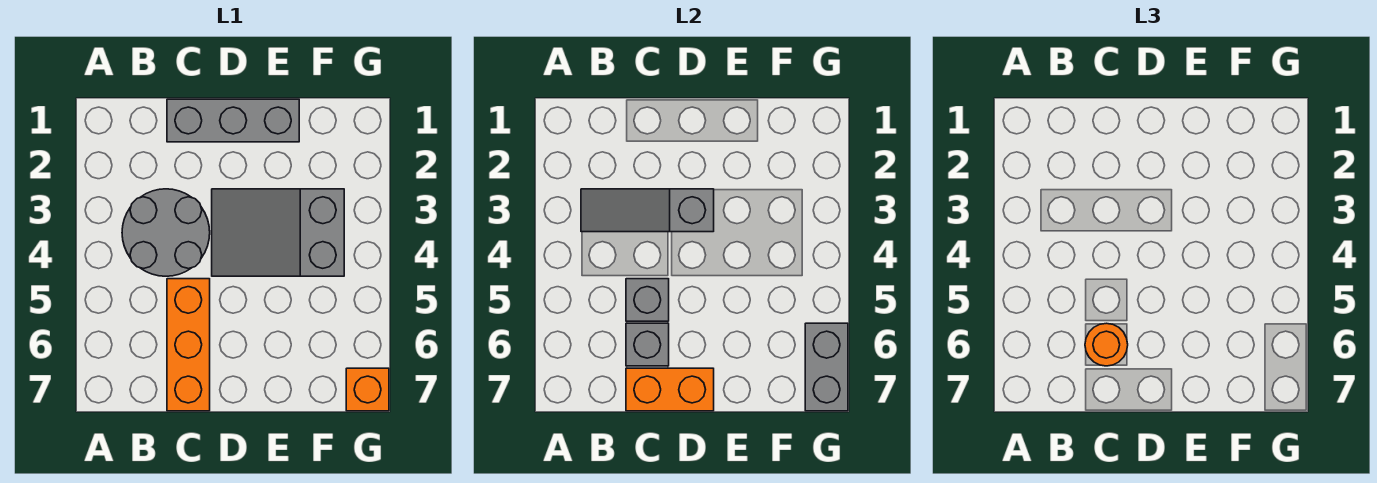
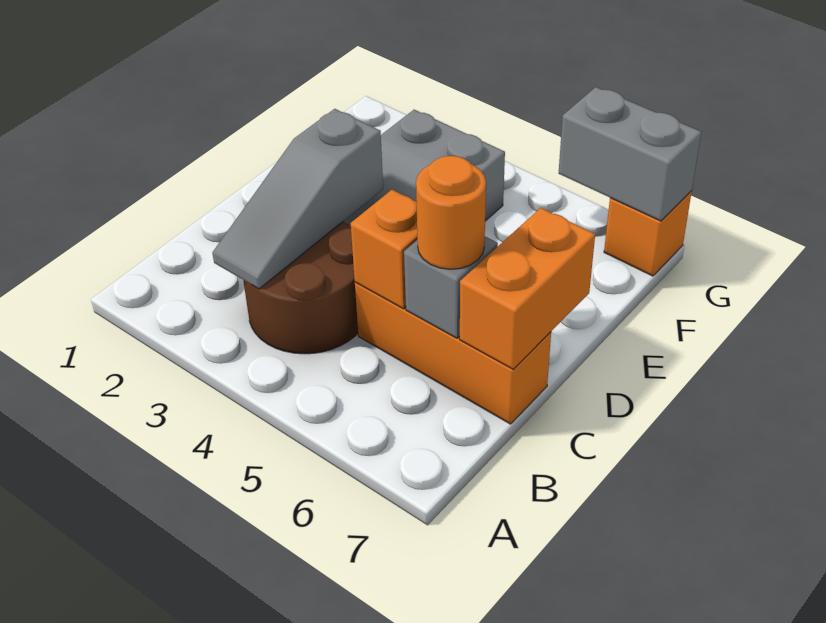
grey 2x2 round brick [122,189,210,276] -> brown 2x2 round brick [243,222,358,354]
grey 1x3 brick [167,99,299,142] -> none
grey 1x1 brick [626,279,669,321] -> orange 1x1 brick [351,190,417,309]

